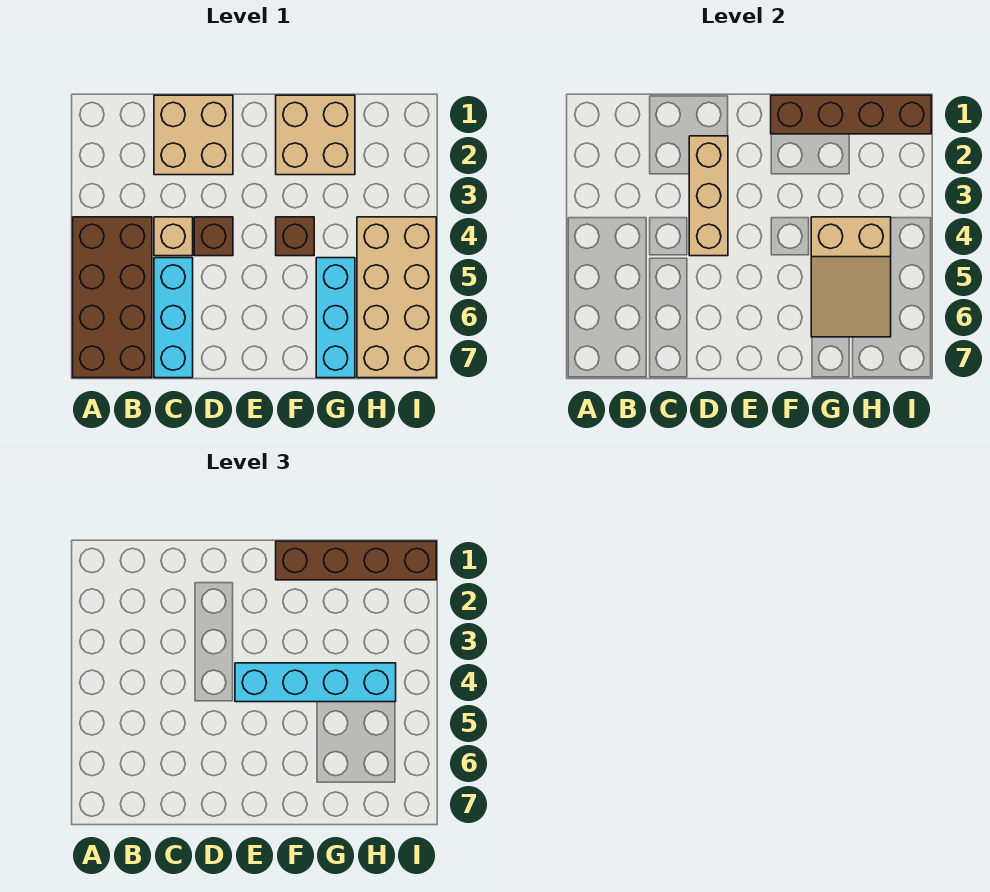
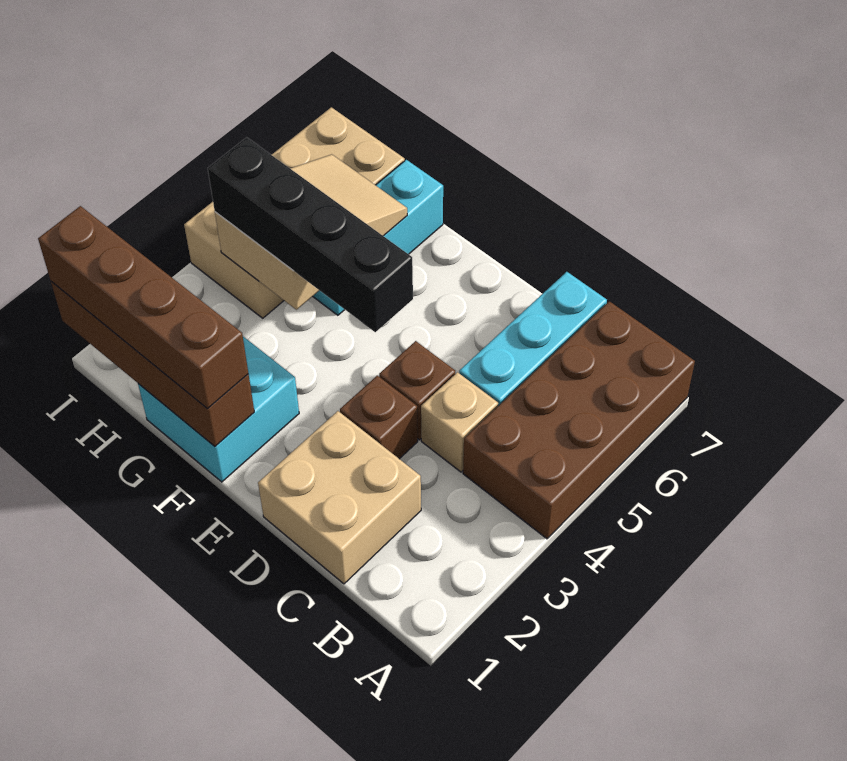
tan 1x3 brick [689,136,728,256] -> none
cyan 1x4 brick [235,663,396,702] -> black 1x4 brick [208,137,413,332]
tan 2x2 brick [276,95,355,175] -> cyan 2x2 brick [138,337,299,482]
brown 1x1 brick [276,217,314,256] -> brown 1x1 brick moved to [340,376,418,459]

